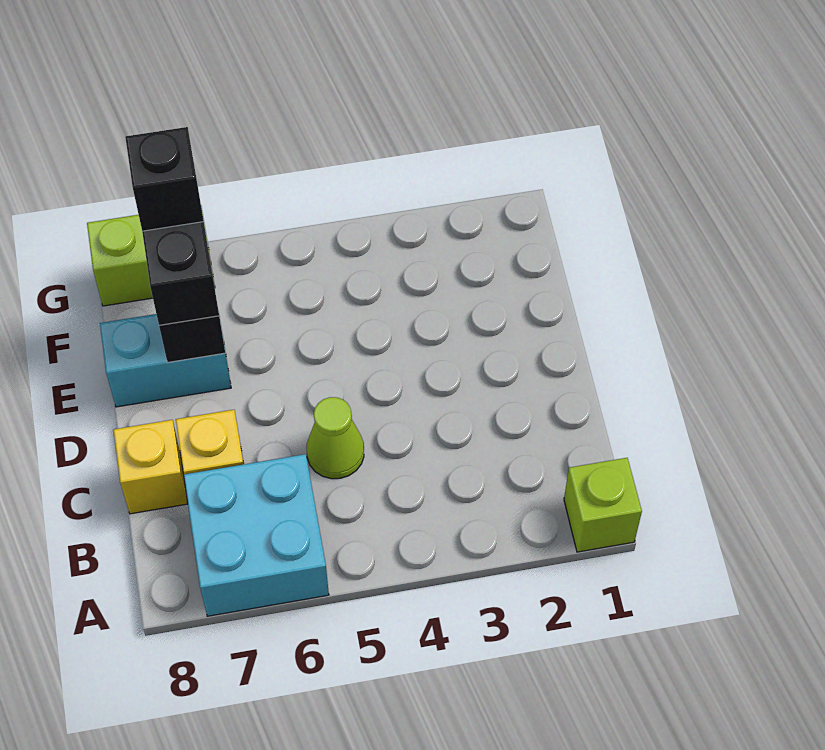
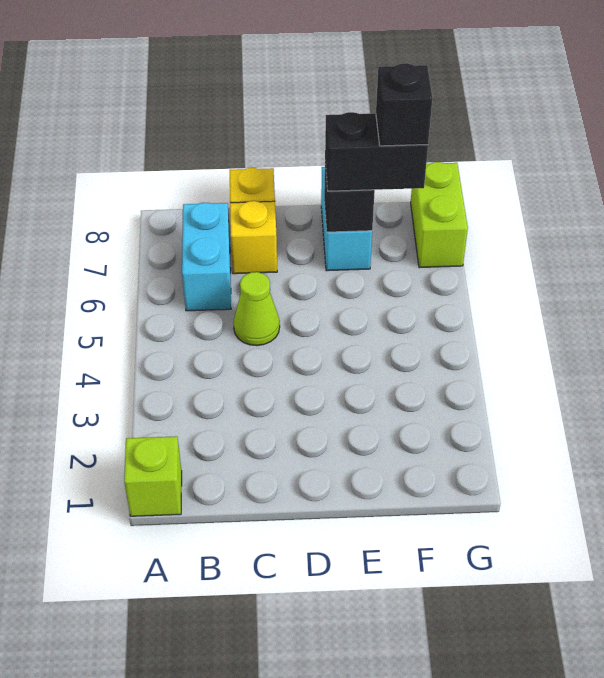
cyan 2x2 brick [184,454,329,616] -> cyan 1x2 brick [182,203,231,311]

